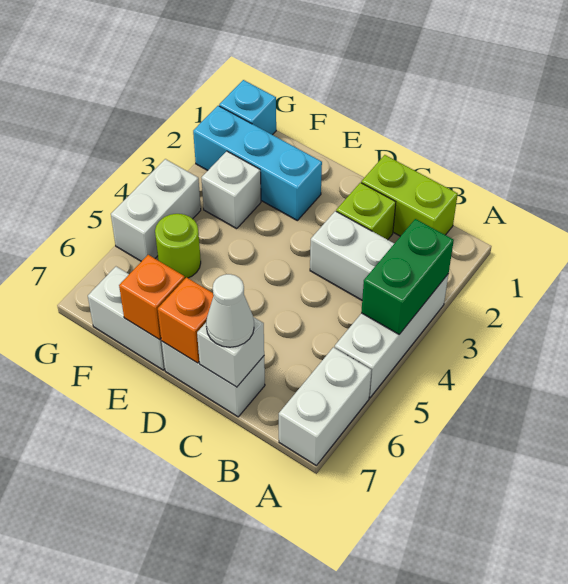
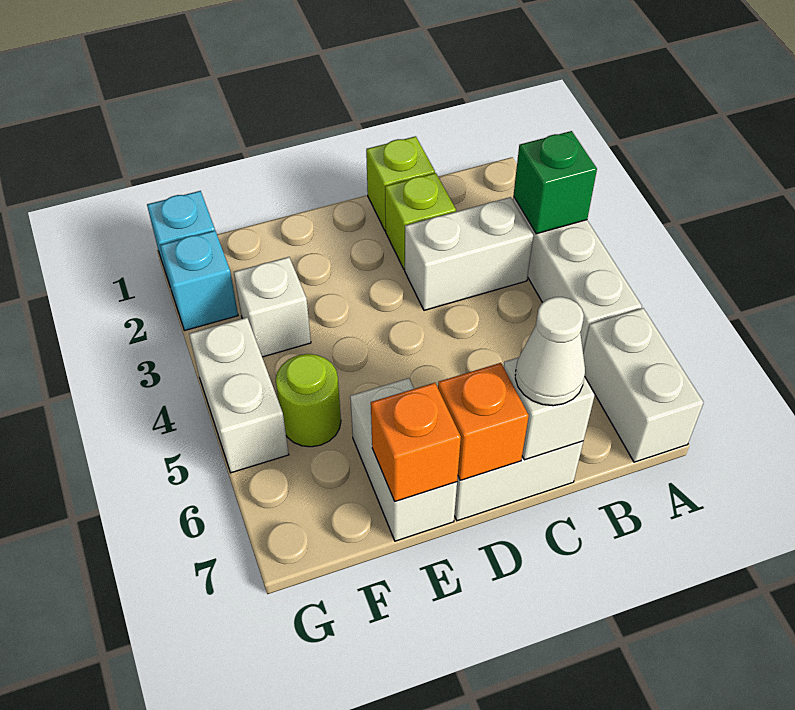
green 1x2 brick [361,219,454,334] -> green 1x1 brick [513,131,597,234]
lime 1x2 brick [361,155,458,236] -> lime 1x1 brick [366,136,435,231]
cyan 1x3 brick [193,106,322,220] -> cyan 1x1 brick [160,231,238,331]
white 1x2 brick [88,267,165,370] -> white 1x2 brick turned to [350,378,457,541]

